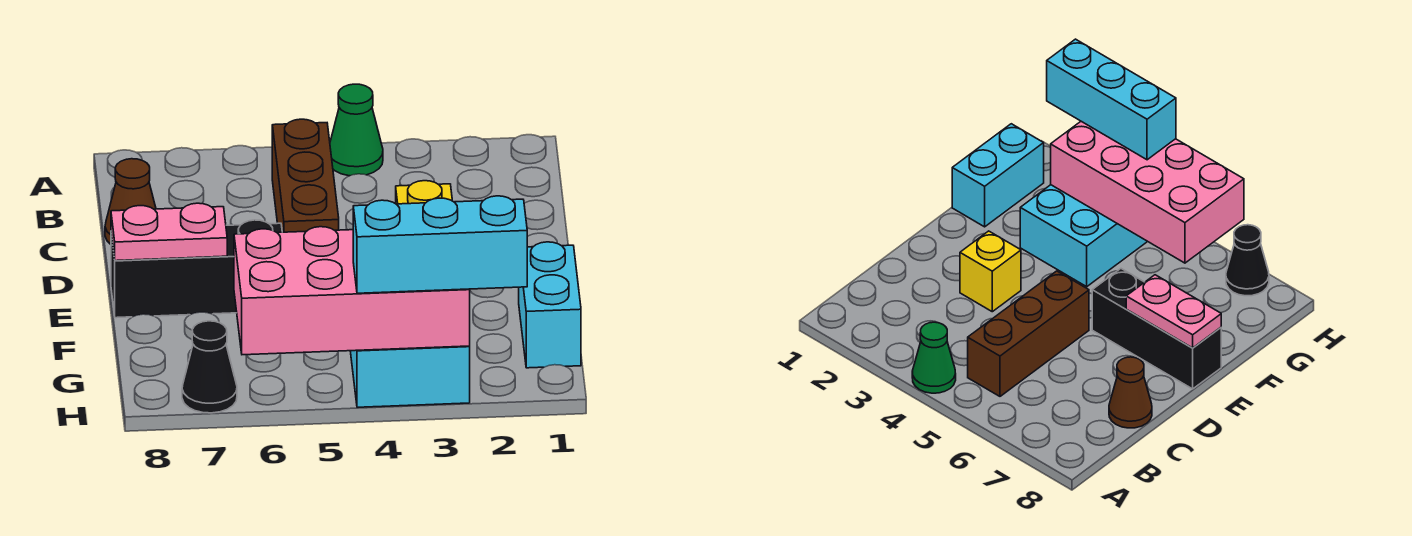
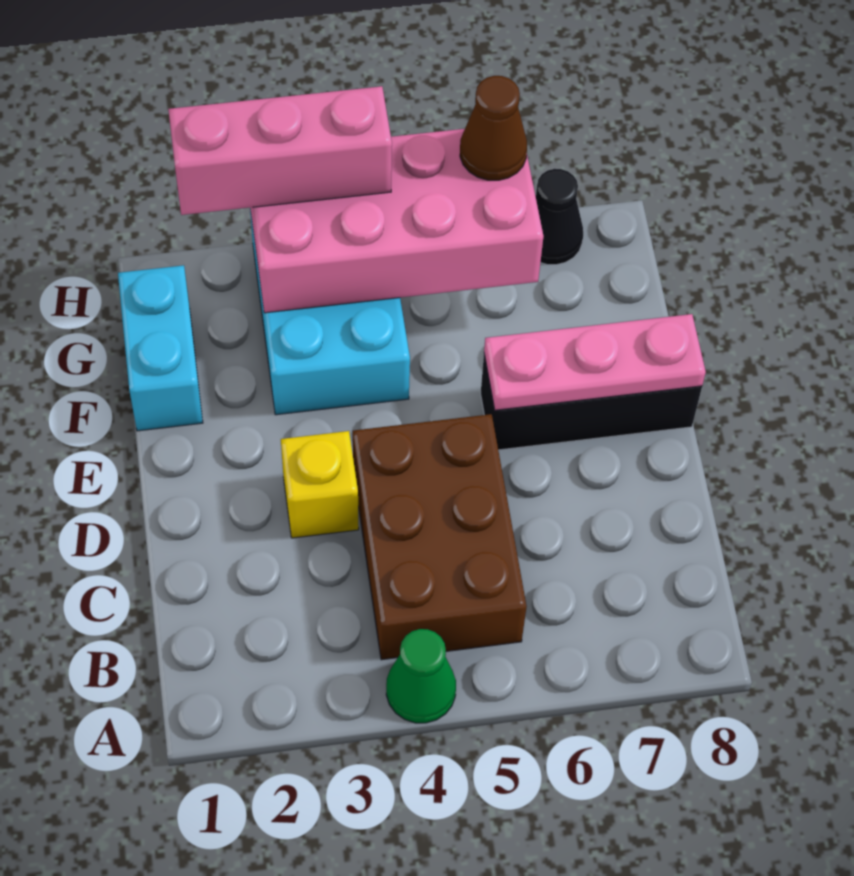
brown 1x3 brick [272,119,339,232] -> brown 2x3 brick [353,414,527,660]
brown 1x1 cone [105,159,156,244] -> brown 1x1 cone moved to [460,76,527,180]
pink 1x2 plate [111,203,227,261] -> pink 1x3 plate [484,314,706,410]
cyan 1x3 brick [353,196,527,293] -> pink 1x3 brick [168,86,392,215]

